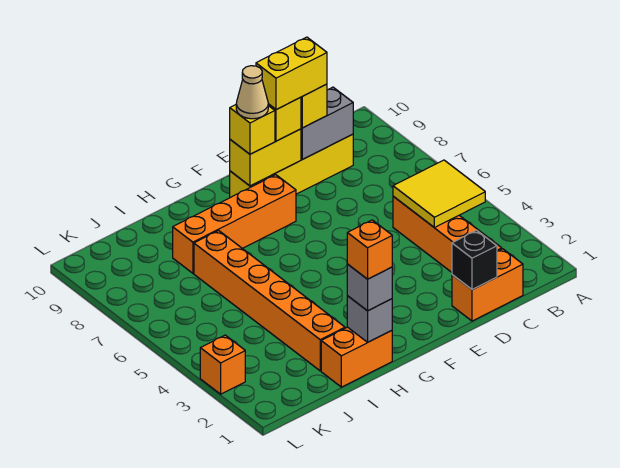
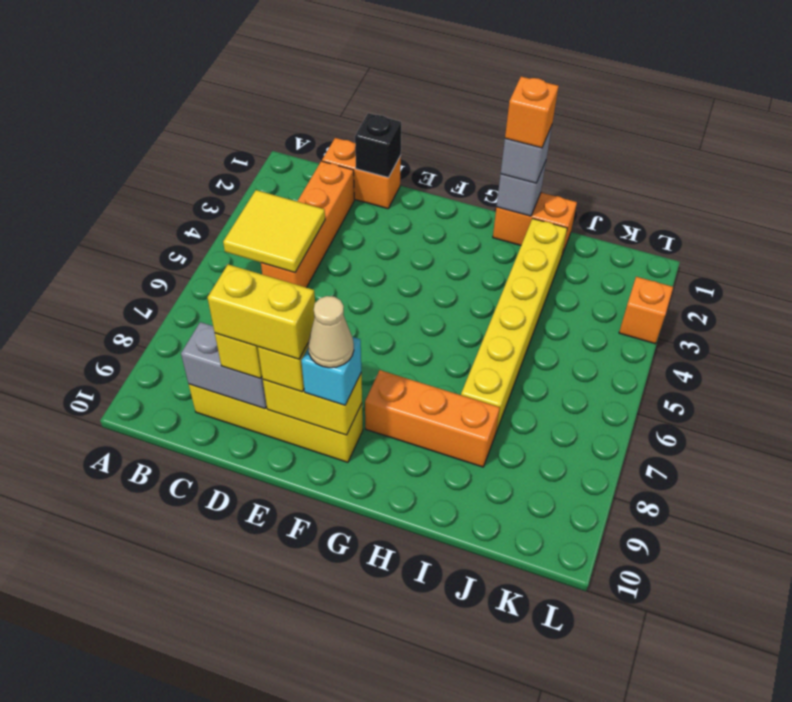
orange 1x4 brick [173,175,296,273] -> orange 1x3 brick [365,370,500,467]
yellow 1x1 brick [230,105,275,154] -> cyan 1x1 brick [301,337,361,405]
orange 1x6 brick [194,231,345,371] -> yellow 1x6 brick [461,218,567,432]

